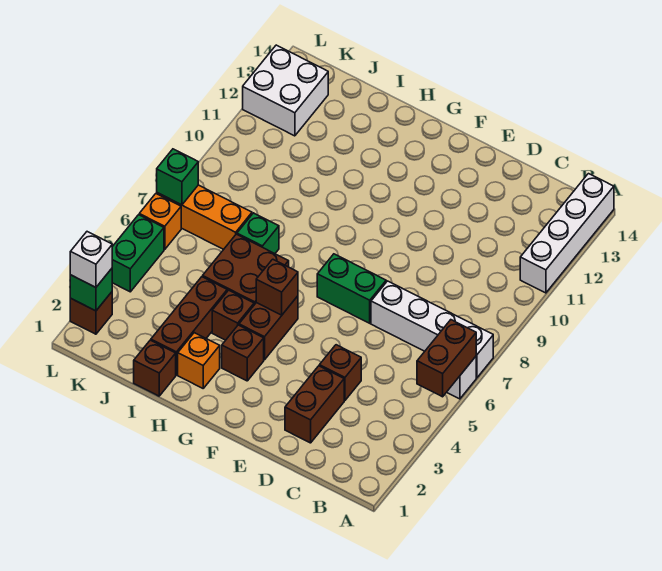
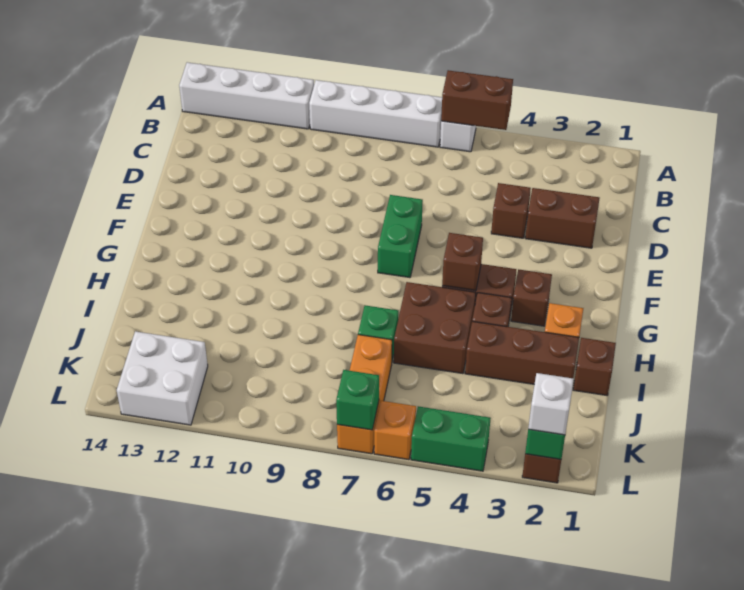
white 1x4 brick [371,281,493,378] -> white 1x4 brick turned to [309,80,442,147]

